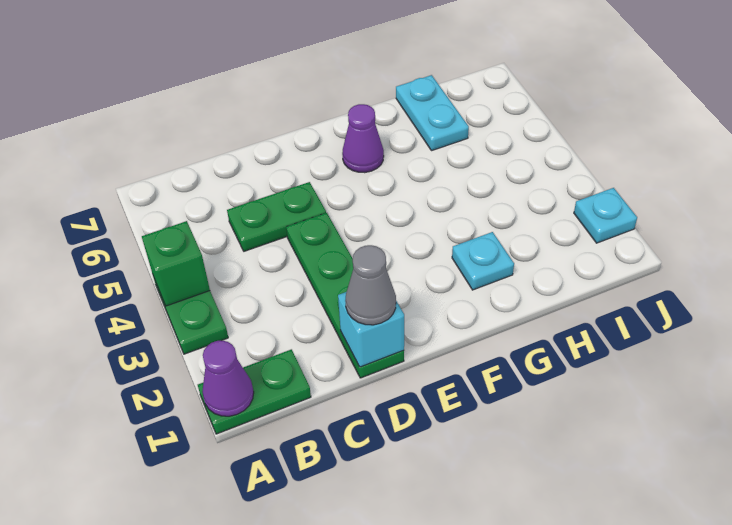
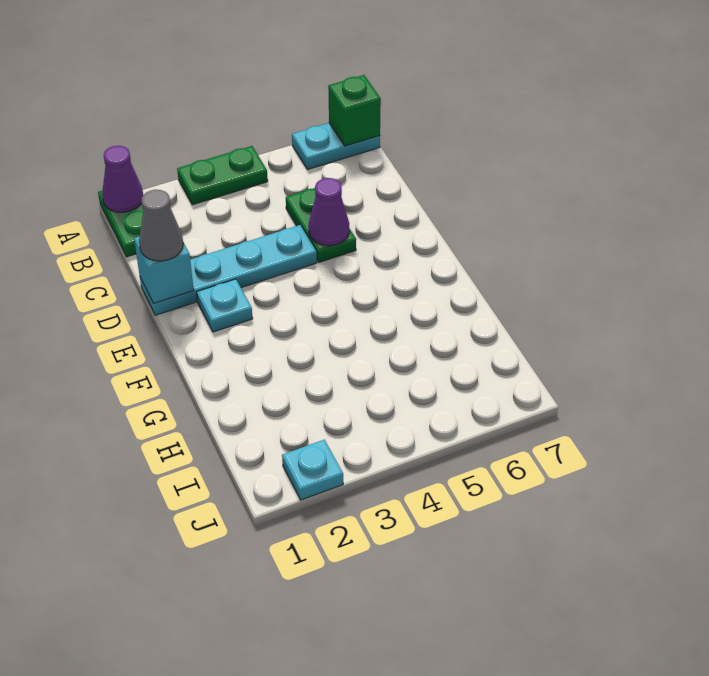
green 1x1 brick [142,221,210,306] -> green 1x1 brick moved to [328,75,381,146]
green 1x4 plate [286,213,404,378] -> cyan 1x4 plate [140,225,317,315]
purple 1x1 cone [342,104,384,173] -> purple 1x1 cone moved to [308,178,349,246]
cyan 1x1 plate [452,232,514,290] -> cyan 1x1 plate moved to [197,279,253,332]
cyan 1x2 plate [396,75,469,151] -> cyan 1x2 plate moved to [292,123,380,170]

